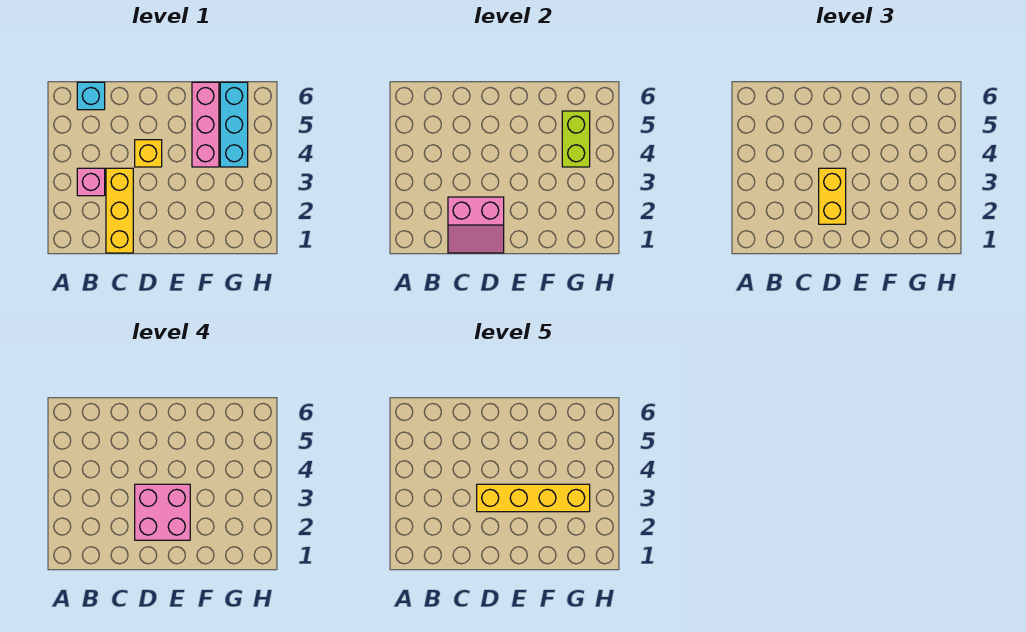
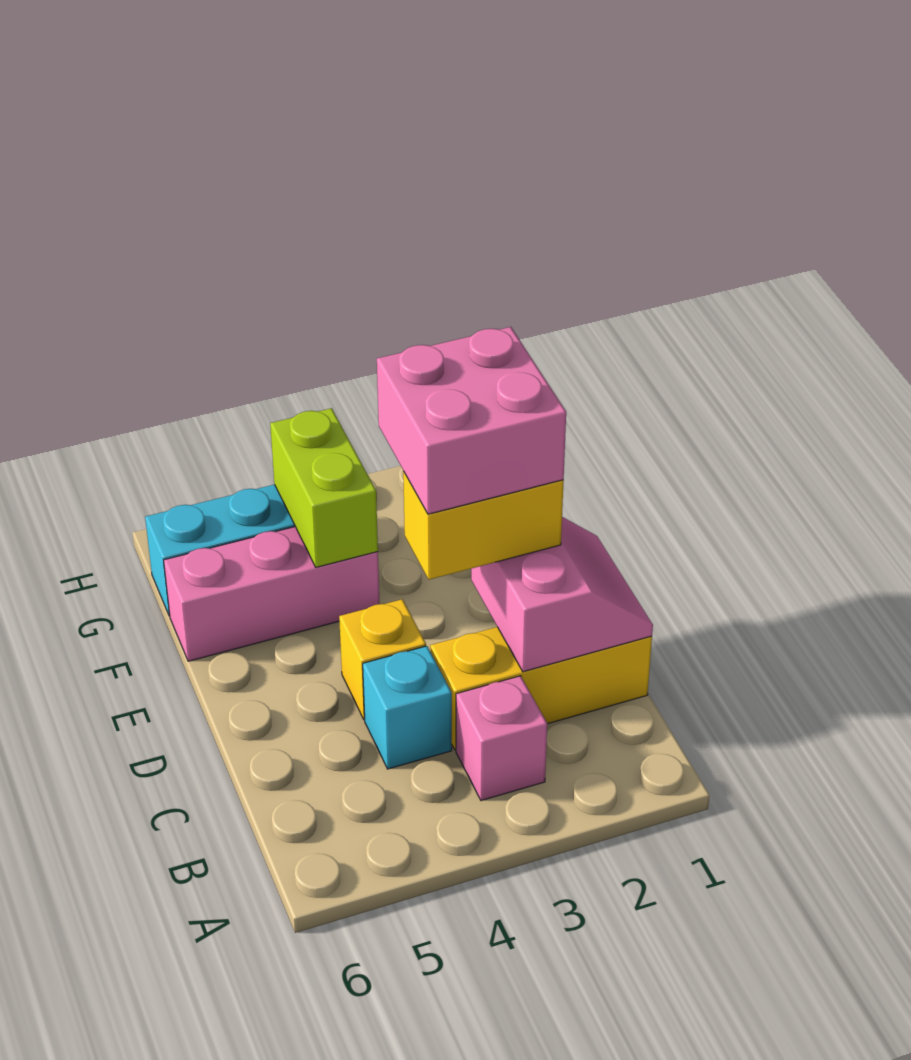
cyan 1x1 brick [77,82,105,110] -> cyan 1x1 brick moved to [363,646,452,769]
yellow 1x4 brick [477,484,590,512] -> none
lime 1x2 brick [562,111,590,167] -> lime 1x2 brick turned to [270,408,378,567]

